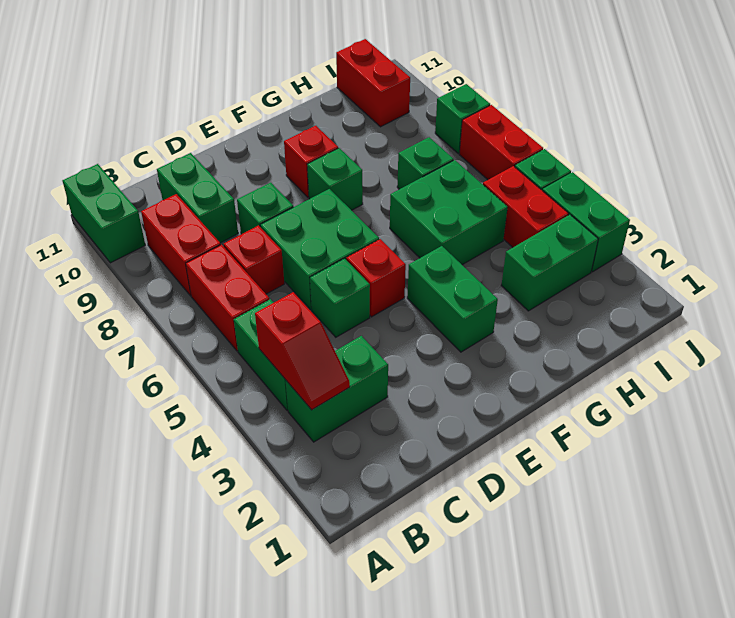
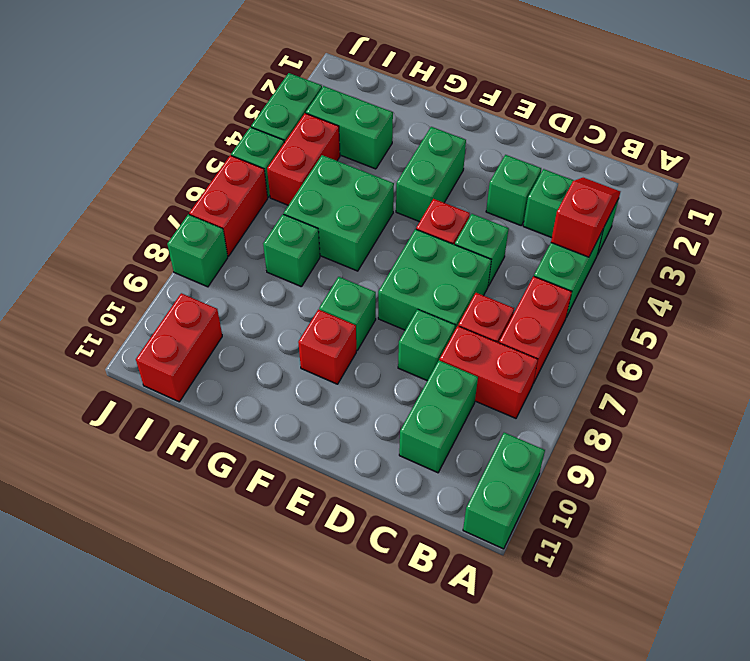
red 1x2 brick [141,194,221,296] -> red 1x2 brick turned to [439,326,538,418]
none -> green 1x1 brick [486,155,541,226]

